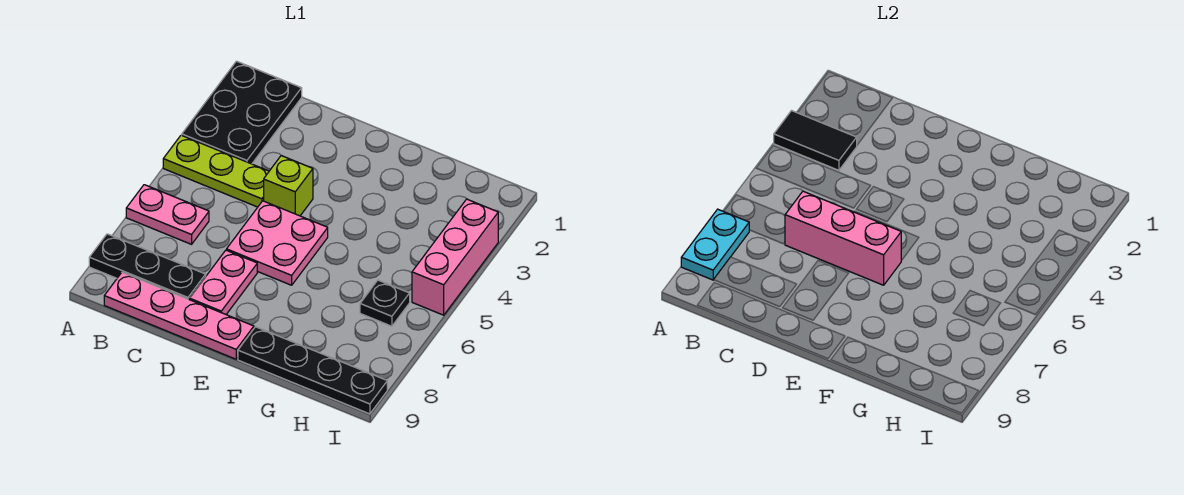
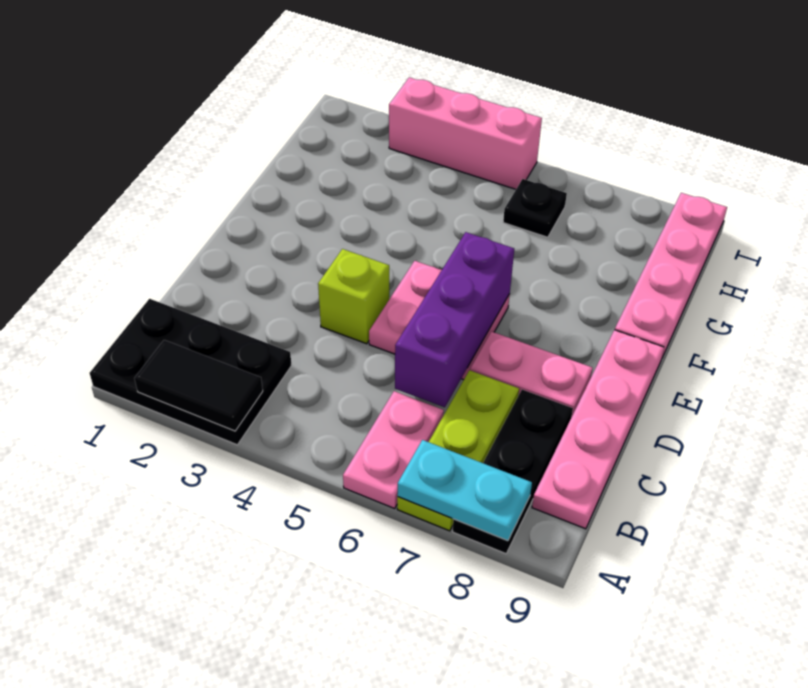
black 1x2 tile [774,111,857,170] -> black 1x2 tile turned to [134,340,263,431]
lime 1x3 plate [163,135,269,207] -> lime 1x3 plate moved to [397,370,519,531]
pink 1x3 brick [785,191,902,285] -> purple 1x3 brick [395,232,514,407]
black 1x4 plate [238,327,387,414] -> pink 1x4 plate [615,193,727,357]

